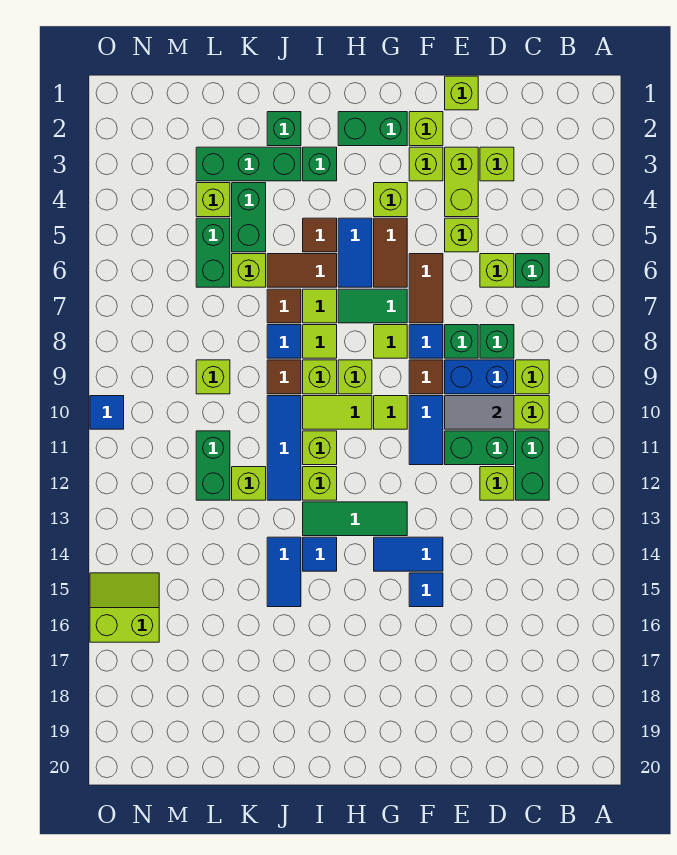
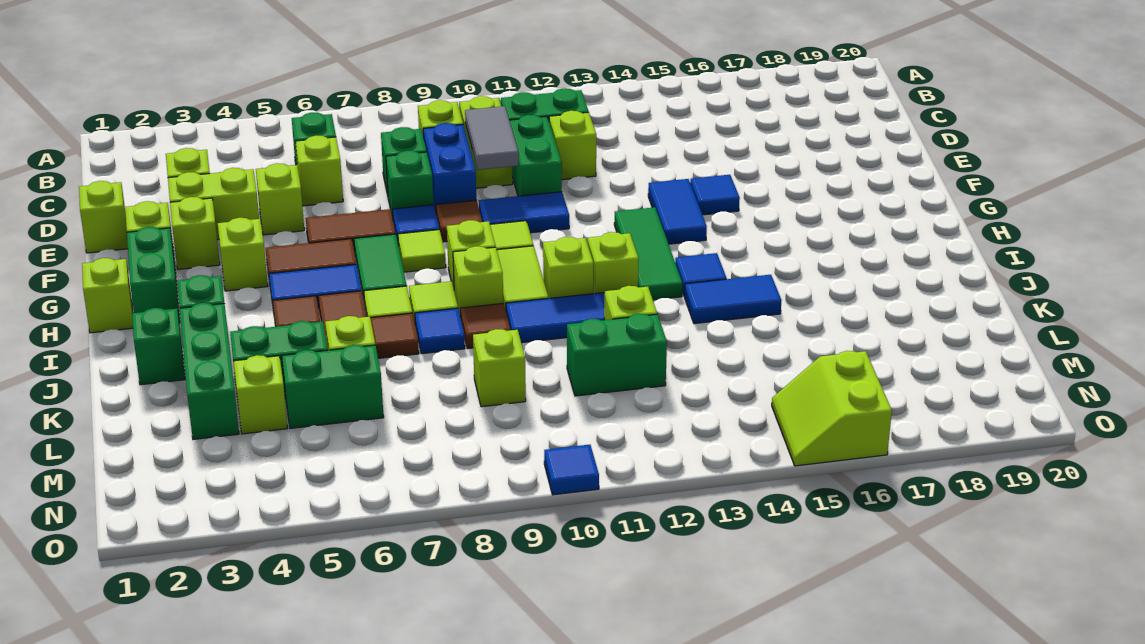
none -> lime 1x1 brick [82,258,133,333]

